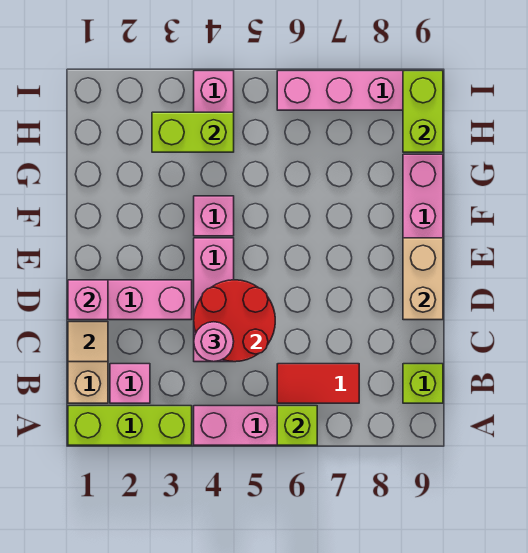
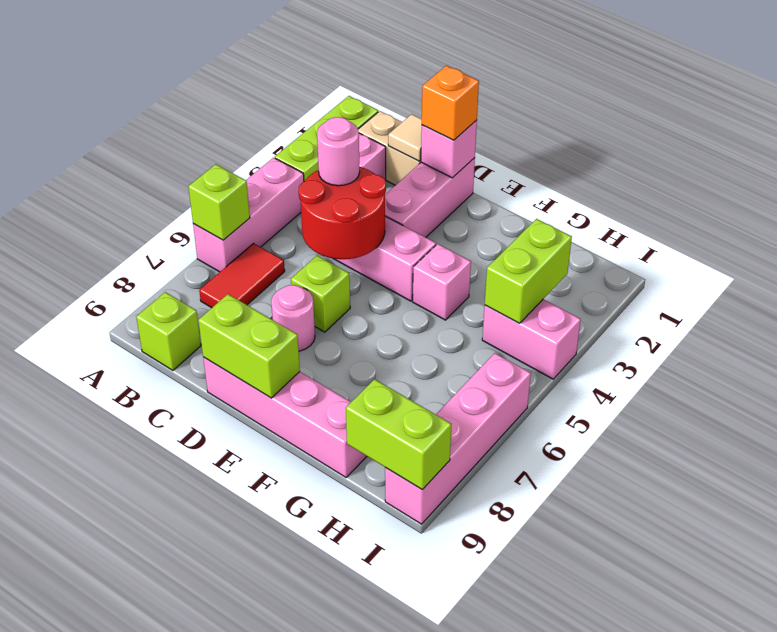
none -> orange 1x1 brick [422,66,479,140]
none -> lime 1x1 brick [291,255,350,332]
none -> pink 1x1 round brick [271,285,315,351]
tan 1x2 brick [403,238,443,320] -> lime 1x2 brick [198,294,300,398]

